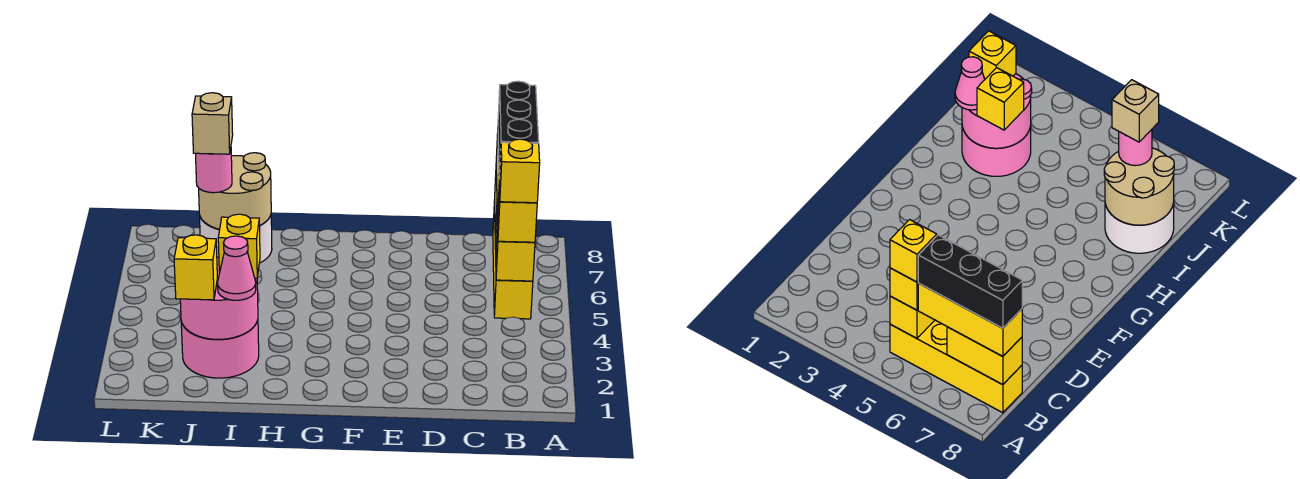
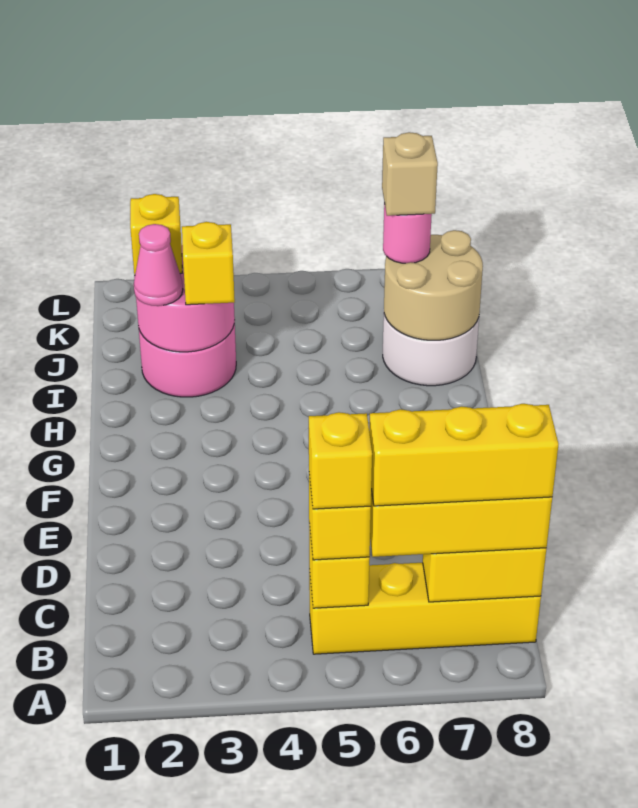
black 1x3 brick [498,81,539,179] -> yellow 1x3 brick [369,404,559,506]

